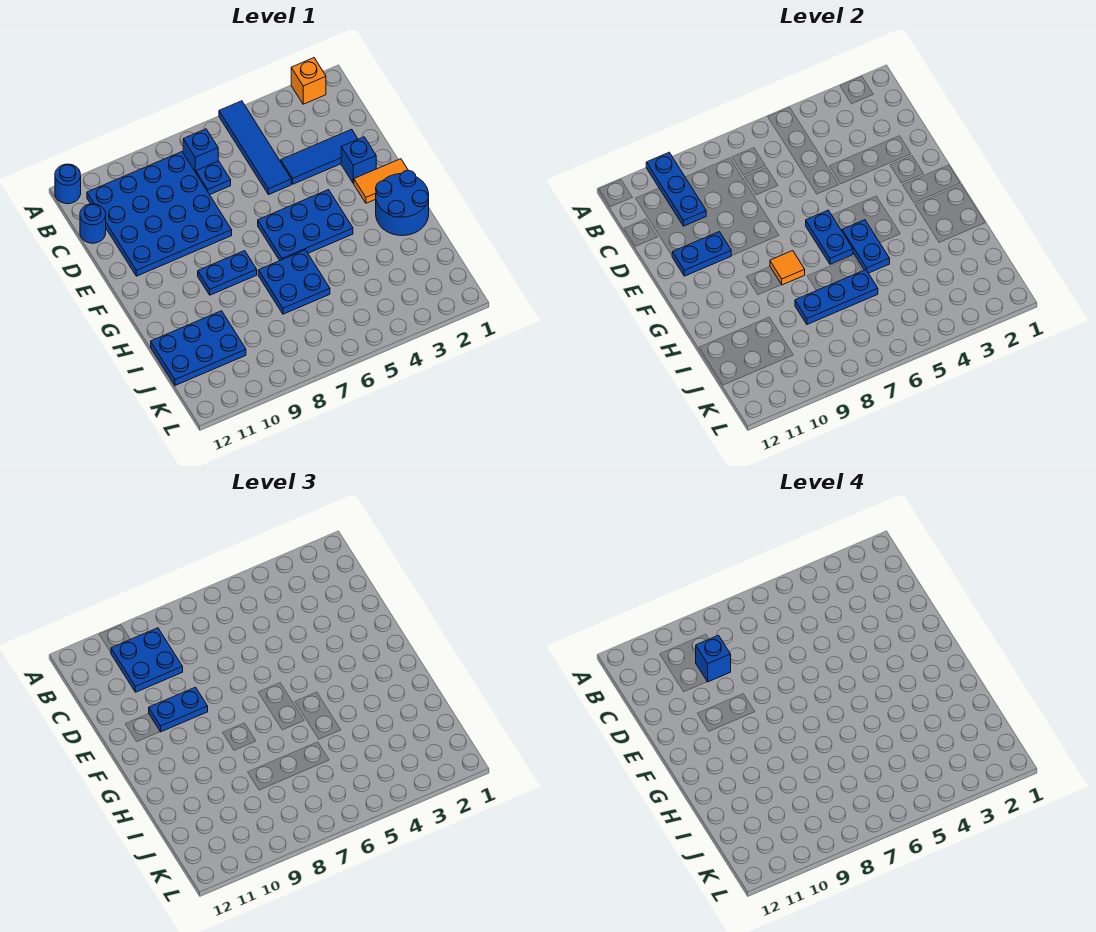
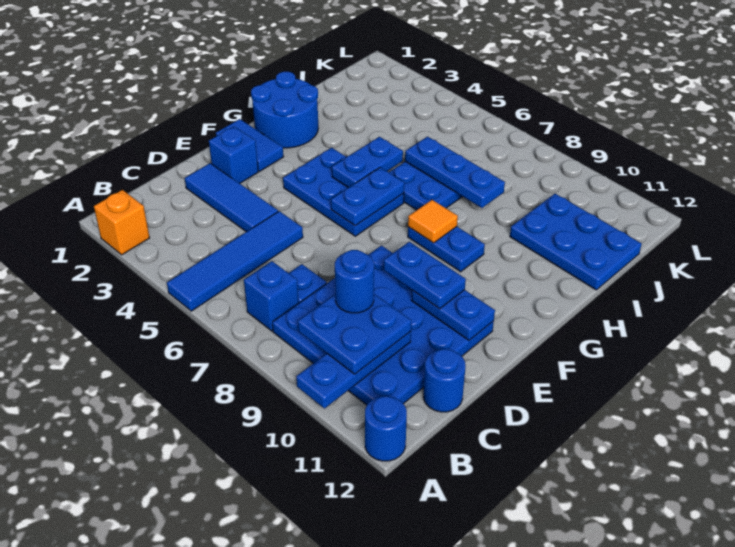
blue 1x1 brick [696,635,731,682] -> blue 1x1 round brick [335,250,374,313]
orange 1x2 tile [354,159,408,203] -> blue 1x2 tile [216,119,283,171]

